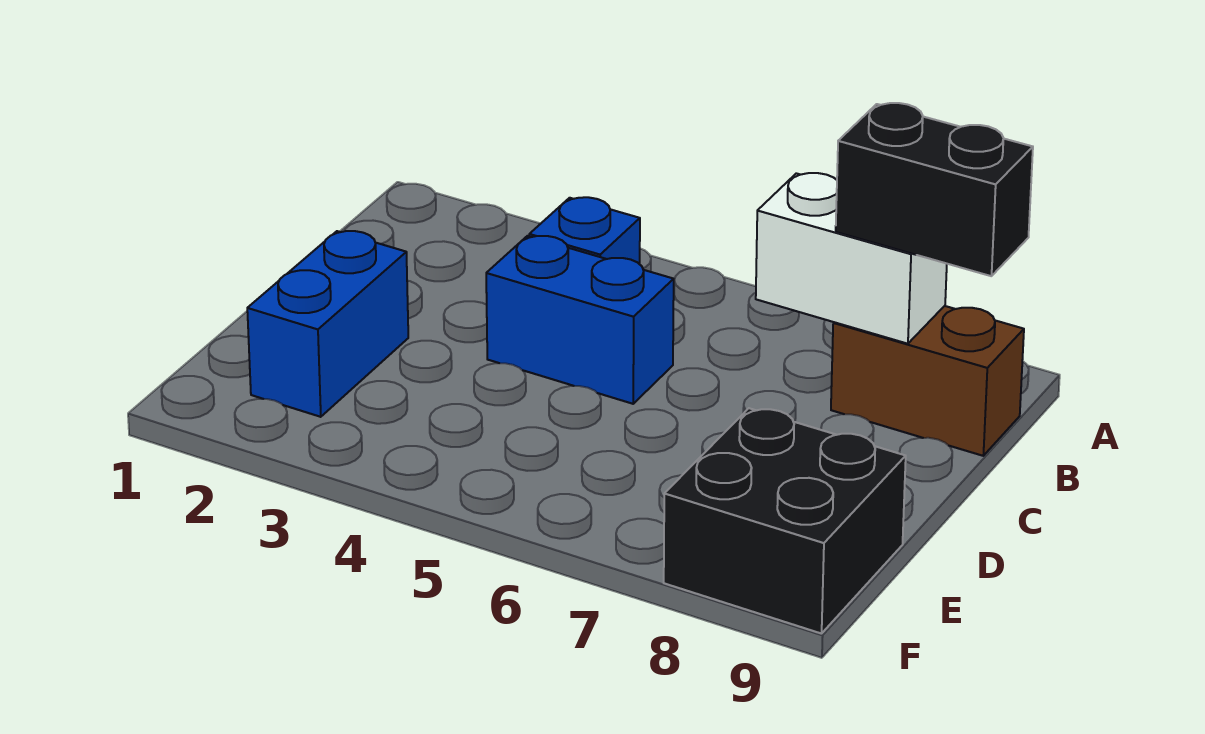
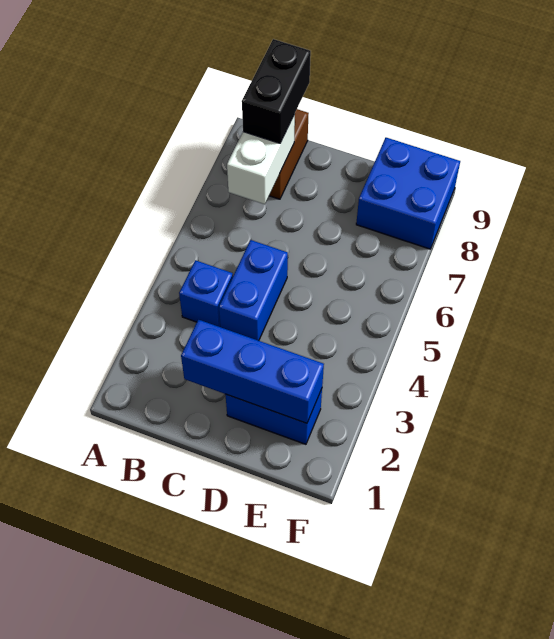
none -> blue 1x3 brick [181,320,324,423]
black 2x2 brick [664,408,906,634] -> blue 2x2 brick [356,138,460,249]

